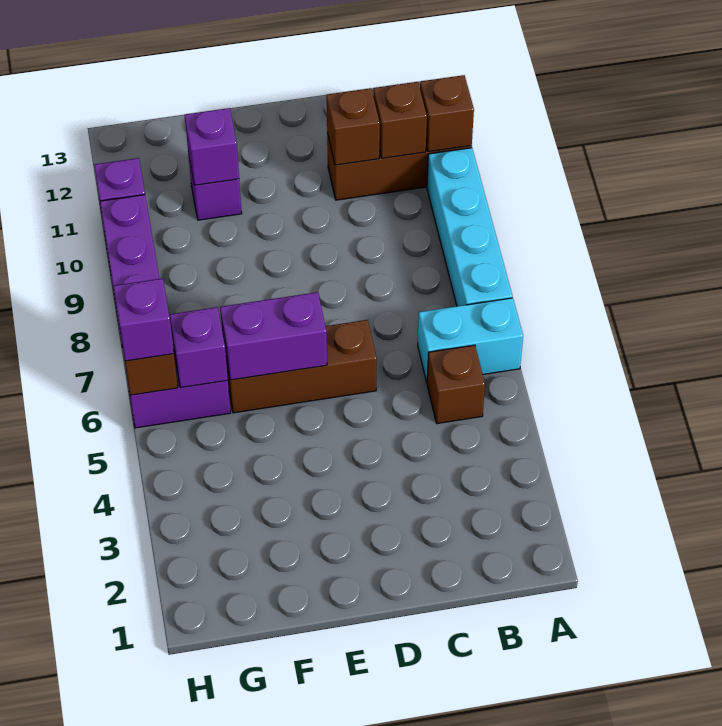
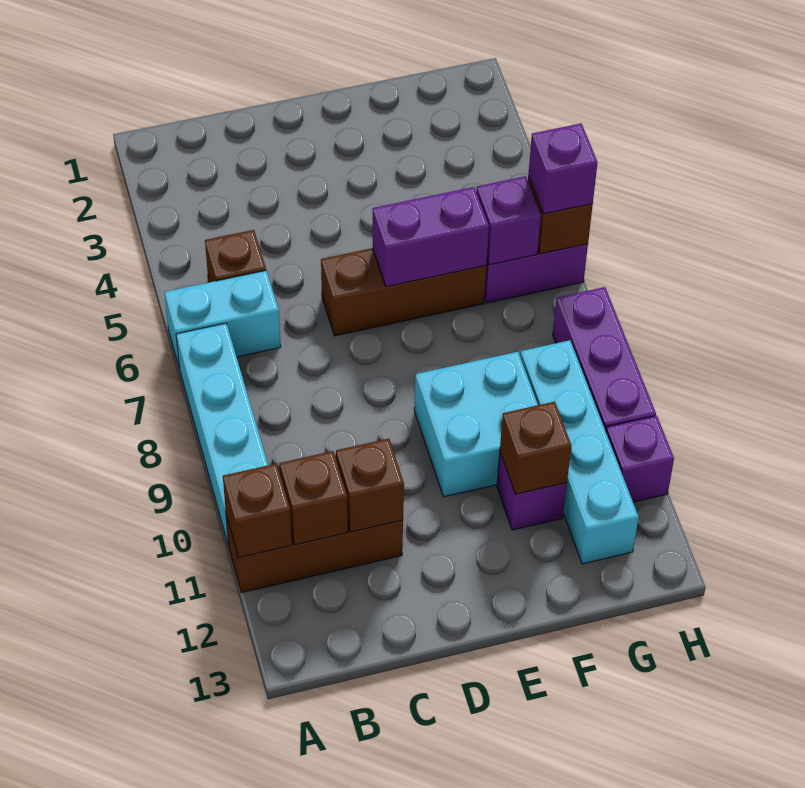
none -> cyan 2x2 brick [414,352,538,497]
purple 1x1 brick [185,108,239,185] -> brown 1x1 brick [500,401,571,494]
none -> cyan 1x4 brick [520,340,639,564]

